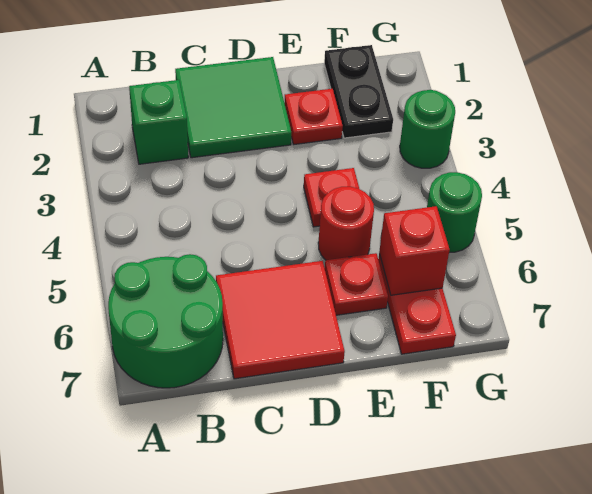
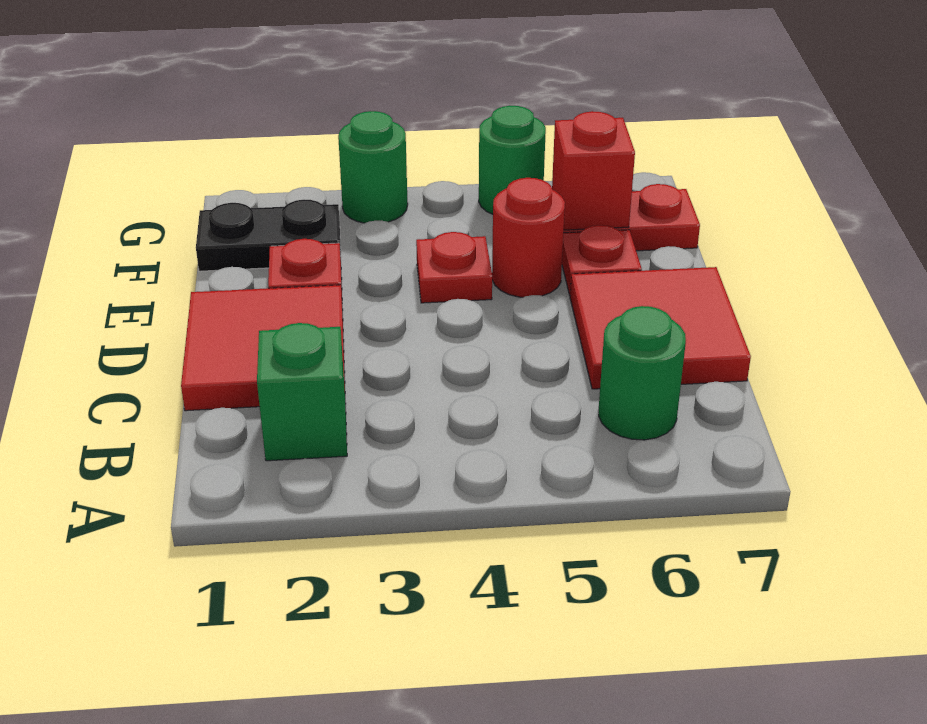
green 2x2 round brick [108,254,223,388] -> green 1x1 round brick [599,306,686,440]
green 2x2 tile [175,57,291,158] -> red 2x2 tile [181,285,345,411]

